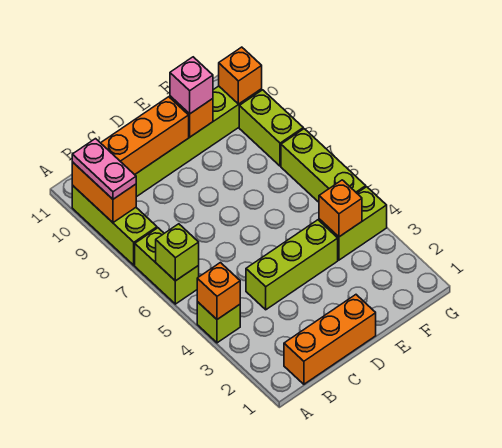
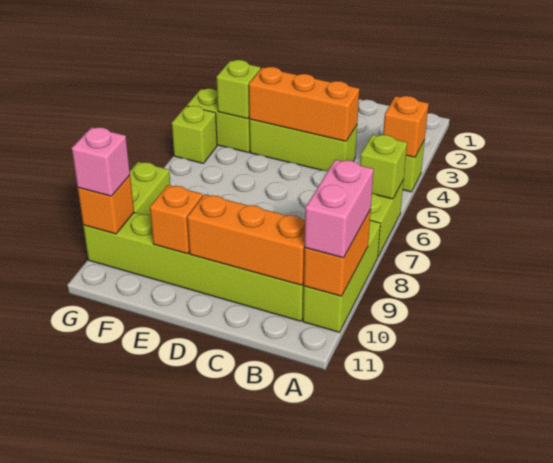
pink 1x2 plate [72,139,136,199] -> pink 1x2 brick [305,160,374,258]
orange 1x3 brick [284,295,376,384] -> orange 1x3 brick moved to [249,67,359,141]
pink 1x1 brick [170,57,213,114] -> pink 1x1 brick moved to [72,127,130,196]
orange 1x1 brick [319,180,362,237] -> lime 1x1 brick [216,60,260,119]
lime 1x3 brick [281,129,366,202] -> lime 1x1 brick [172,106,217,163]

